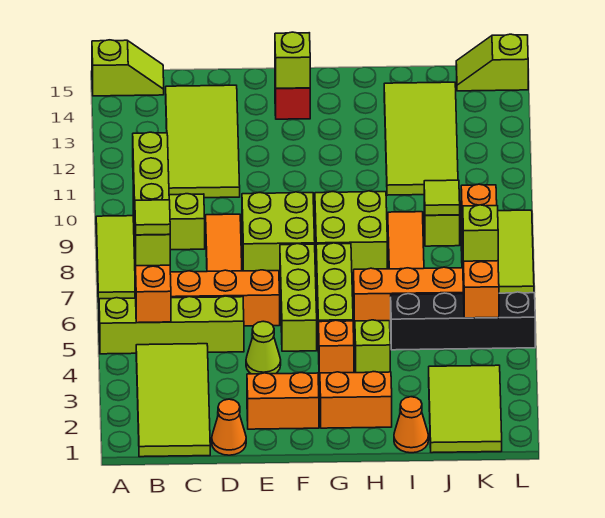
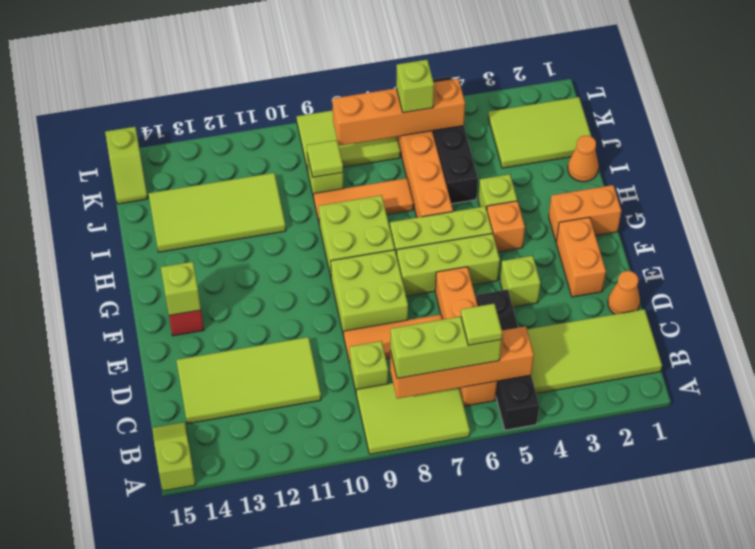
lime 1x4 brick [99,296,244,354] -> black 1x4 brick [476,289,539,430]
lime 1x4 brick [133,132,170,266] -> lime 1x3 brick [390,317,502,378]
lime 1x1 cone [246,321,281,374] -> lime 1x1 brick [500,256,540,307]
orange 1x2 brick [320,372,392,428] -> orange 1x2 brick turned to [549,185,621,242]

